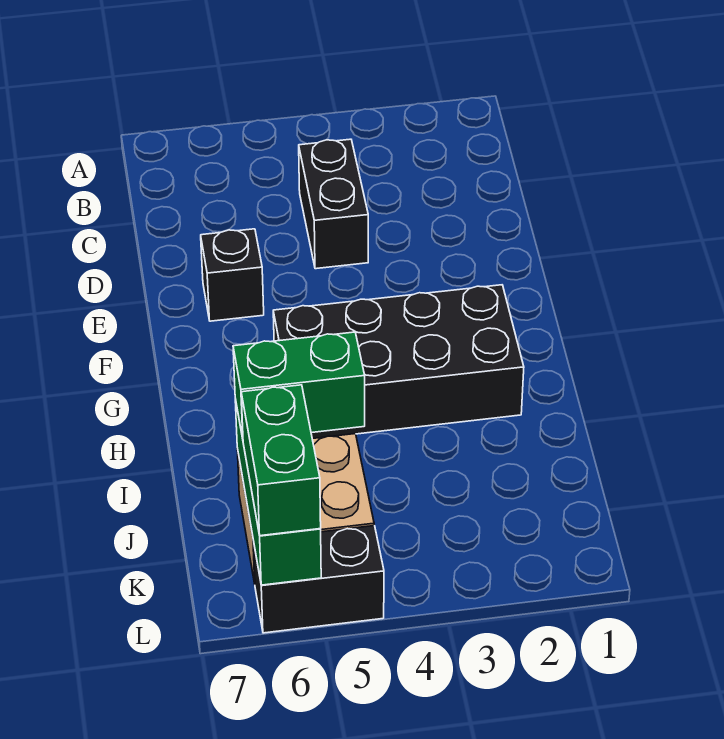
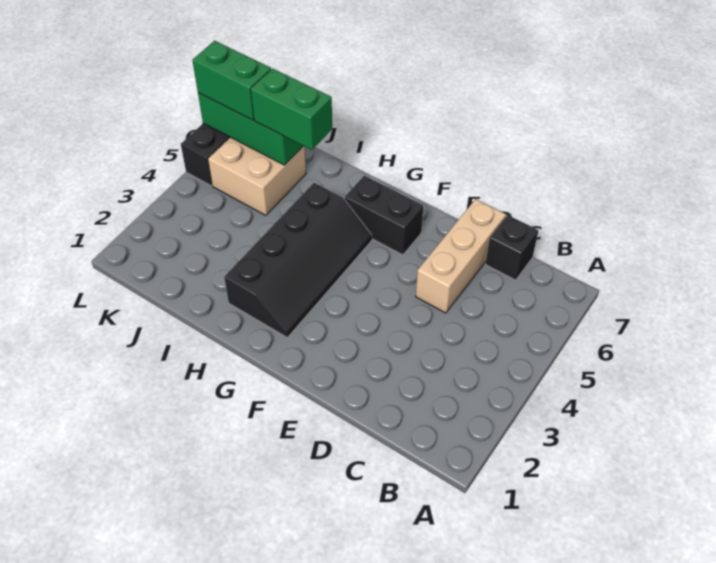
black 1x2 brick [299,139,368,269] -> black 1x2 brick moved to [345,176,423,255]
none -> tan 1x3 brick [416,199,506,313]
black 1x1 brick [201,229,264,321] -> black 1x1 brick moved to [485,215,539,280]
black 2x4 brick [273,285,524,439] -> black 2x4 slope [224,183,372,337]
green 1x2 brick [233,332,365,438] -> green 1x2 brick turned to [251,68,332,150]

